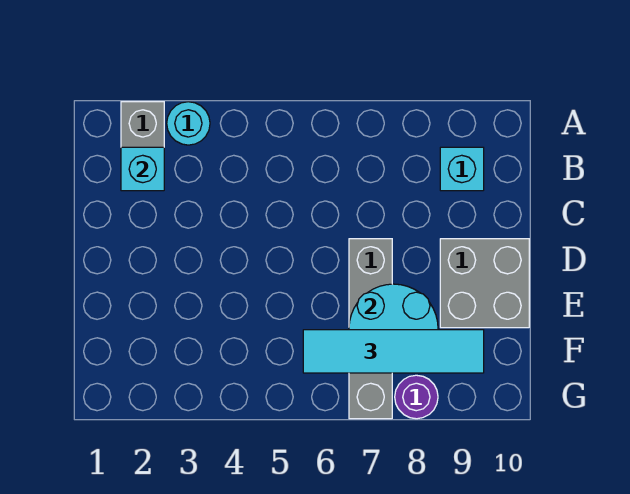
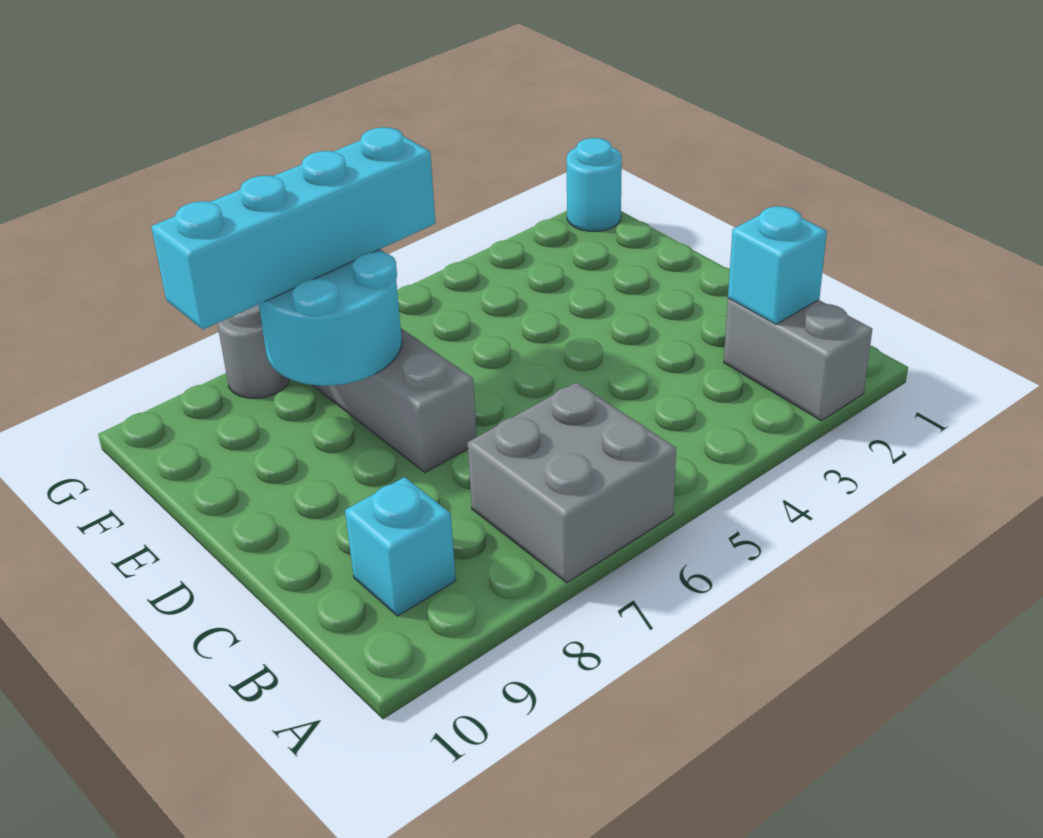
cyan 1x1 round brick [167,102,210,145] -> cyan 1x1 round brick moved to [566,138,622,231]
grey 2x2 brick [440,239,529,328] -> grey 2x2 brick moved to [468,382,676,583]
cyan 1x4 tile [303,330,484,373] -> cyan 1x4 brick [151,127,435,330]
purple 1x1 round brick [395,375,438,419] -> grey 1x1 round brick [217,305,290,398]

